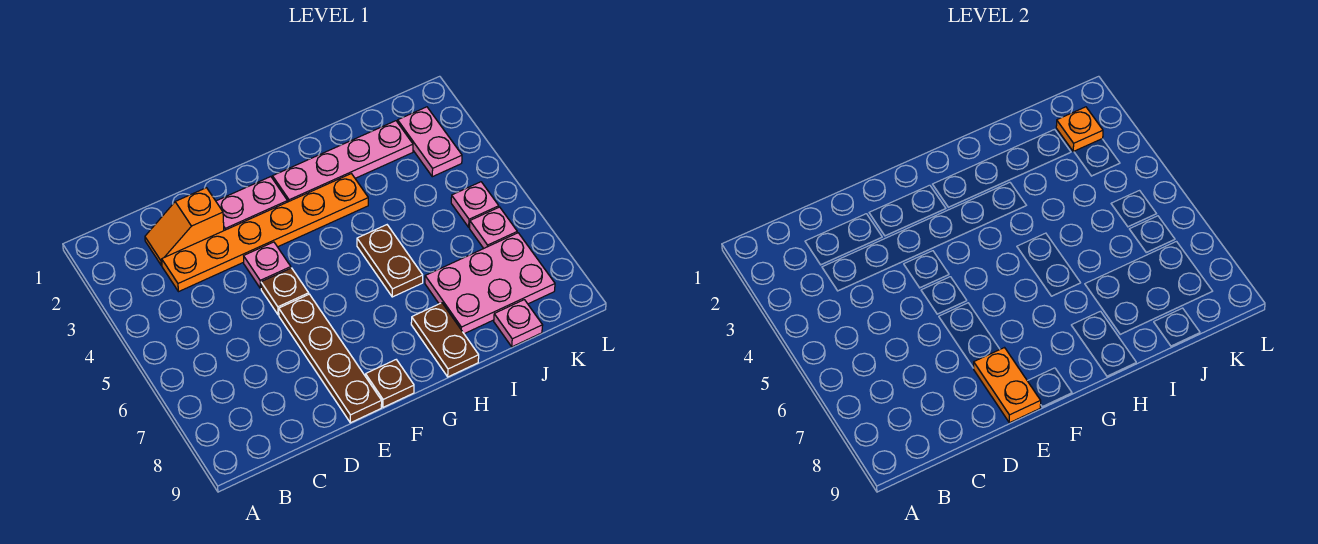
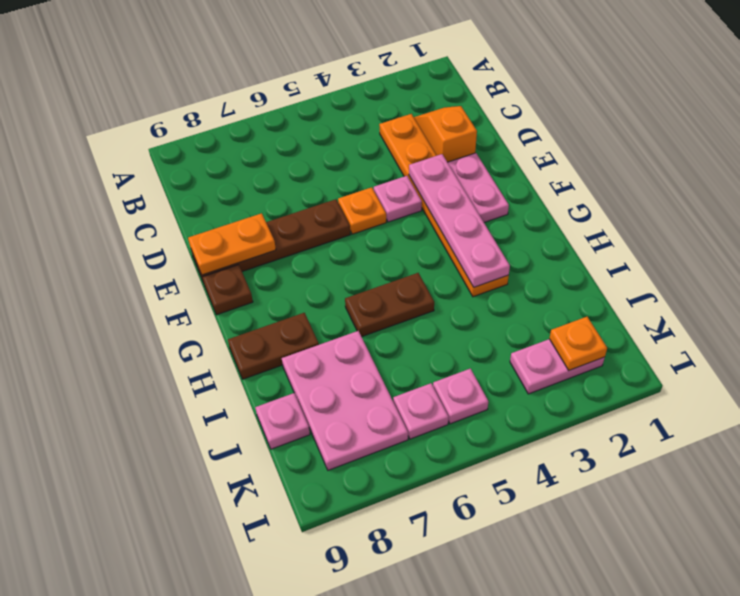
brown 1x1 plate [261,268,309,315] -> orange 1x1 plate [338,187,386,234]
pink 1x4 plate [273,121,413,202] -> pink 1x4 plate moved to [409,154,510,287]

